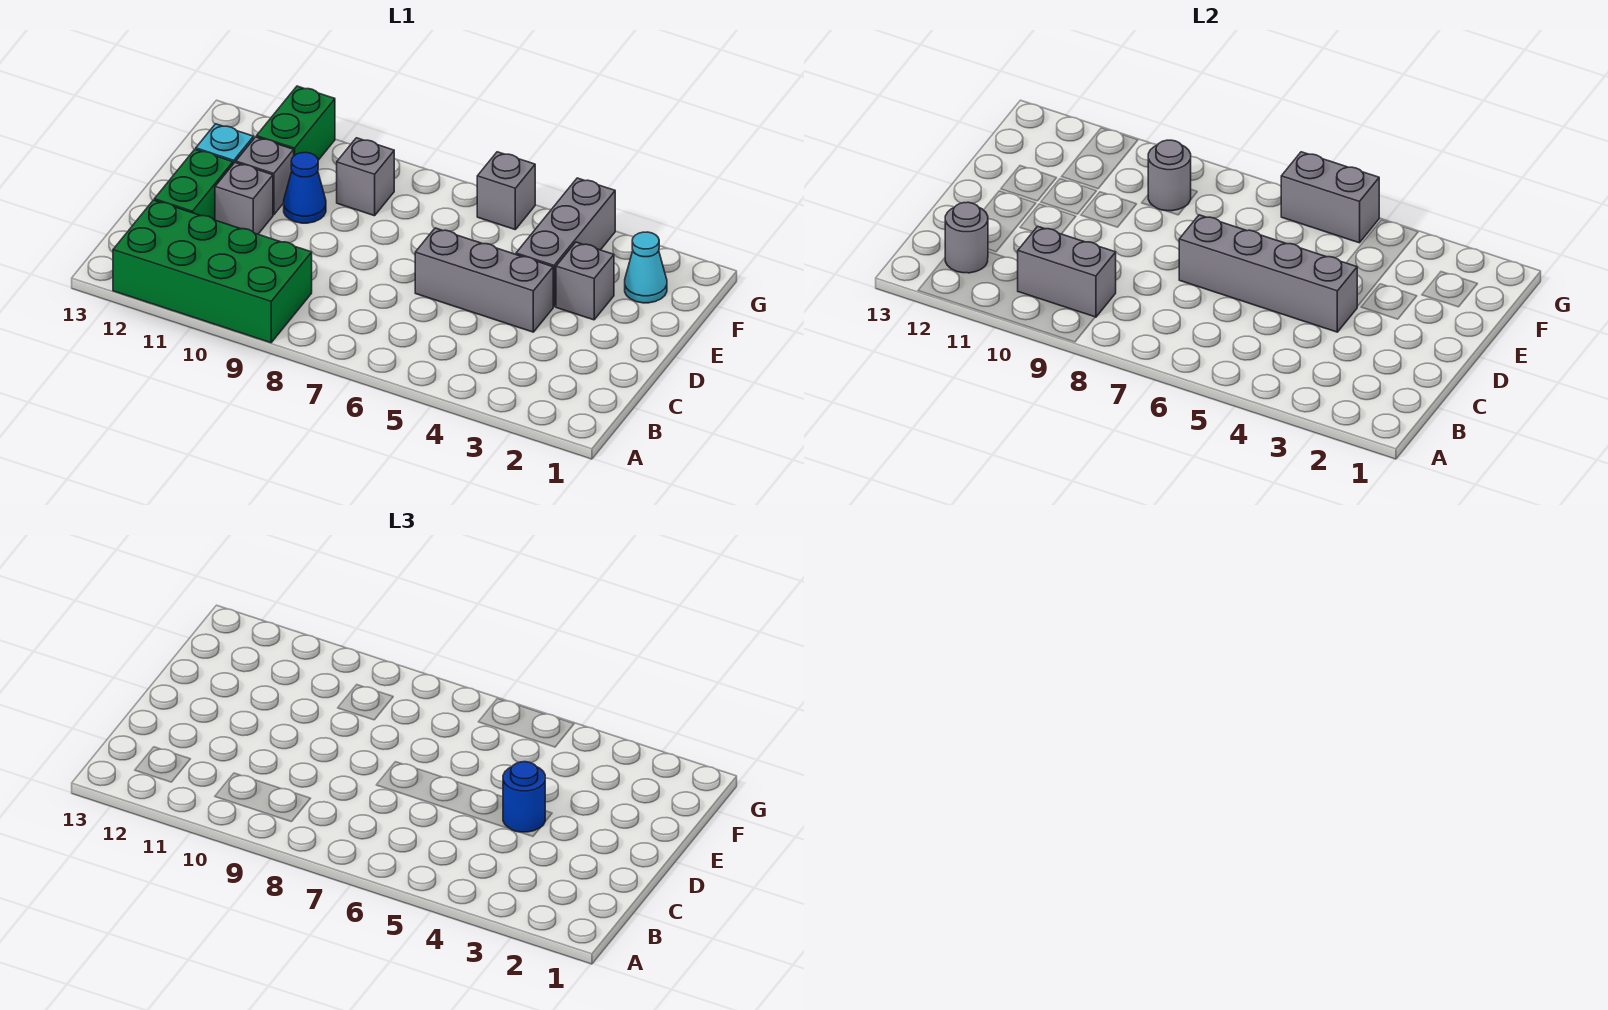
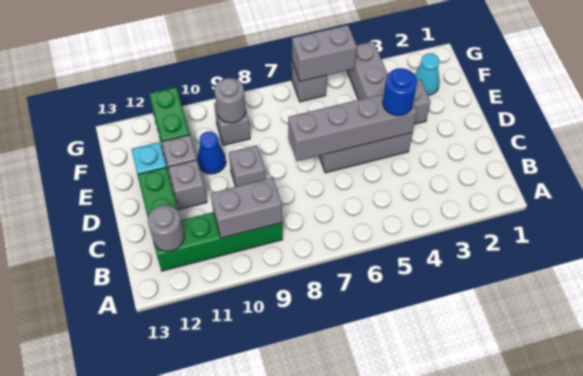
green 2x4 brick [113,200,312,343] -> green 1x4 brick [154,212,283,271]
none -> grey 1x1 brick [229,145,265,187]

